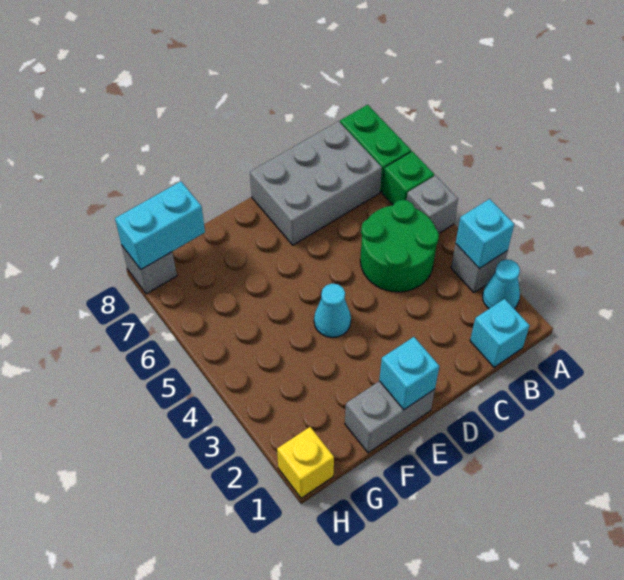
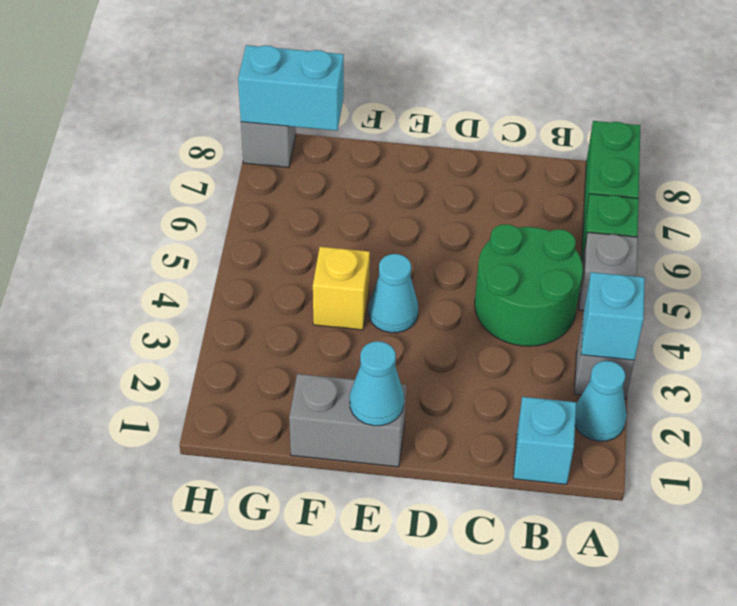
grey 2x3 brick [250,121,382,245] -> none
cyan 1x1 brick [379,337,439,410] -> cyan 1x1 cone [350,341,404,426]
yellow 1x1 brick [277,427,334,498] -> yellow 1x1 brick moved to [313,247,370,330]

